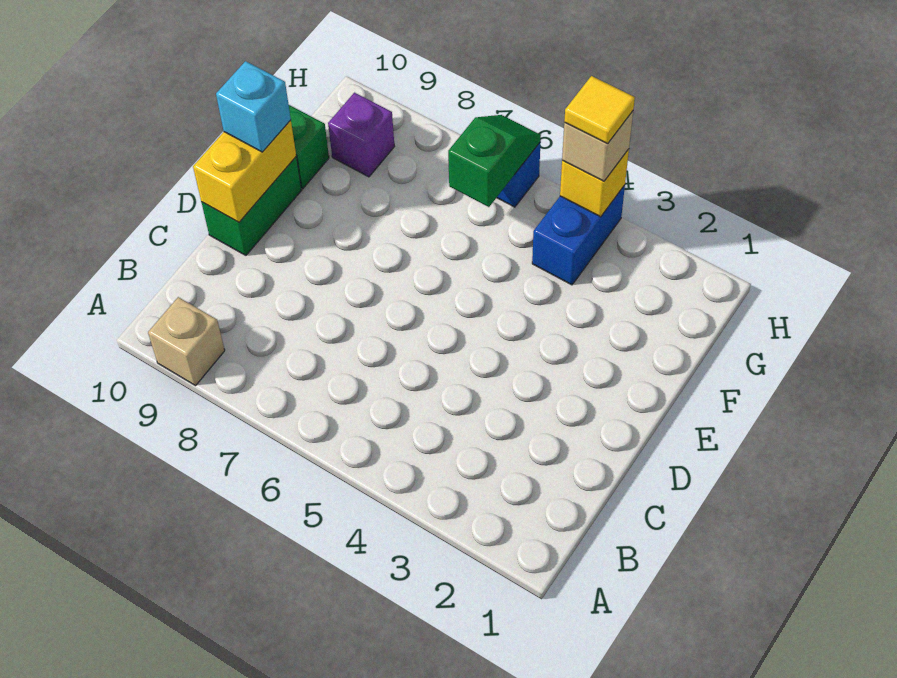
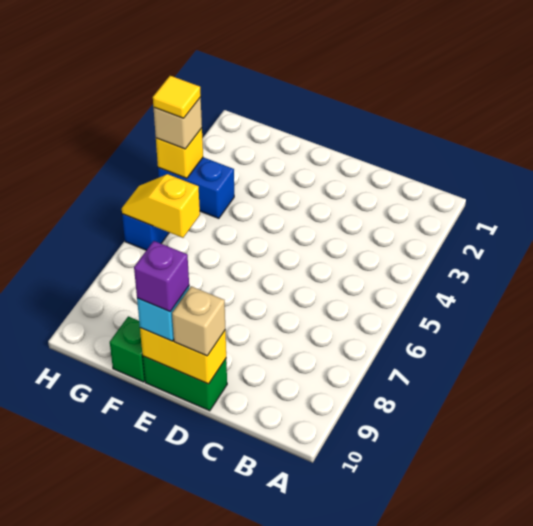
tan 1x1 brick [148,297,225,386] -> tan 1x1 brick moved to [172,286,225,356]
green 1x2 slope [448,115,541,207] -> yellow 1x2 slope [122,174,200,238]
purple 1x1 brick [328,93,395,177] -> purple 1x1 brick moved to [134,241,189,312]

